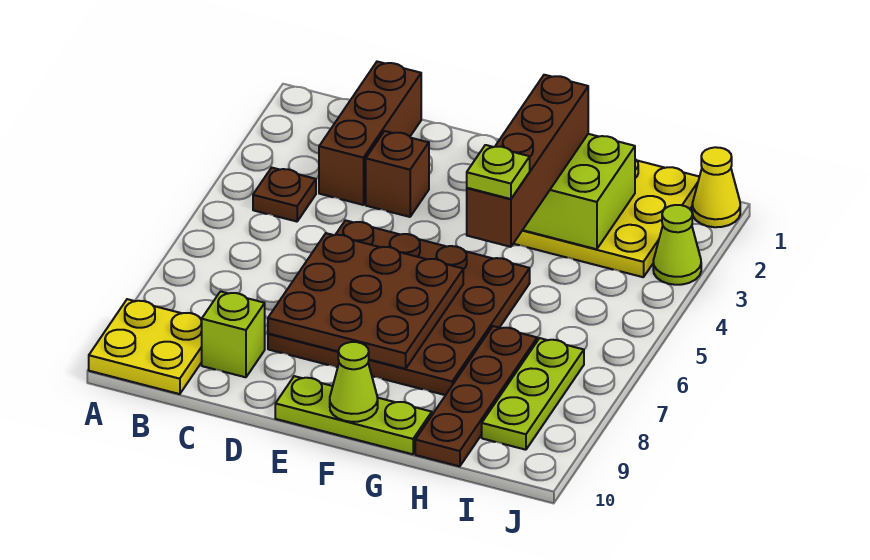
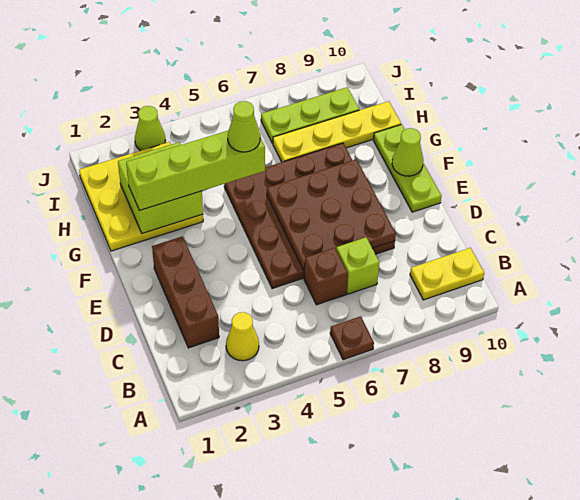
yellow 2x2 plate [89,299,202,394] -> yellow 1x2 plate [410,248,484,300]
brown 1x1 plate [253,168,316,222] -> brown 1x1 plate moved to [330,316,374,360]
brown 1x3 brick [319,62,421,205] -> brown 1x3 brick turned to [152,236,219,348]
lime 1x1 brick [202,291,265,377] -> lime 1x1 brick moved to [336,237,379,294]
brown 1x1 brick [366,131,429,217] -> brown 1x1 brick moved to [304,248,348,305]
brown 1x4 brick [467,75,588,247] -> lime 1x4 brick [126,131,265,210]
lime 1x1 plate [467,145,530,199] -> lime 1x1 cone [228,101,260,152]
brown 1x4 plate [415,326,537,466] -> yellow 1x4 plate [273,101,401,162]
yellow 1x1 cone [692,147,740,227] -> yellow 1x1 cone moved to [226,312,259,361]

